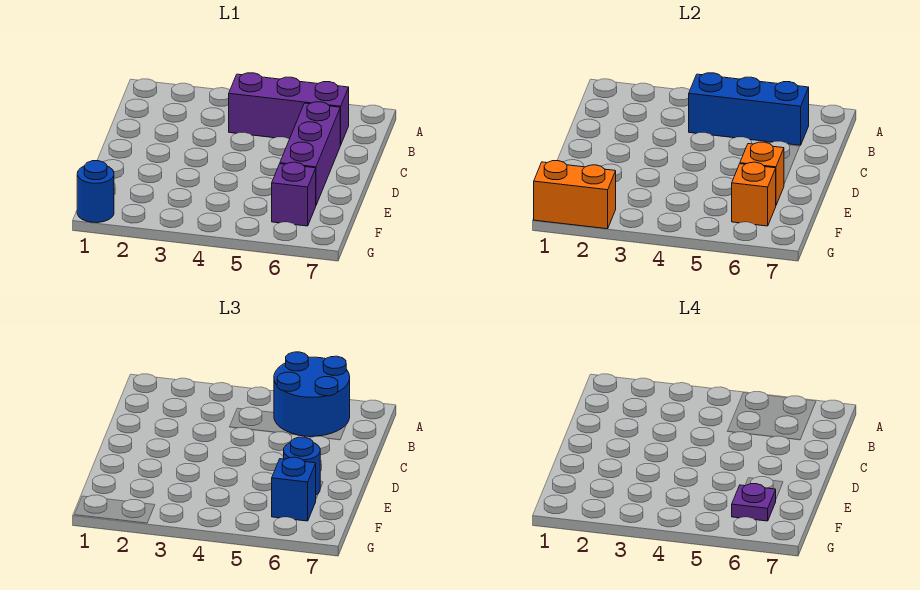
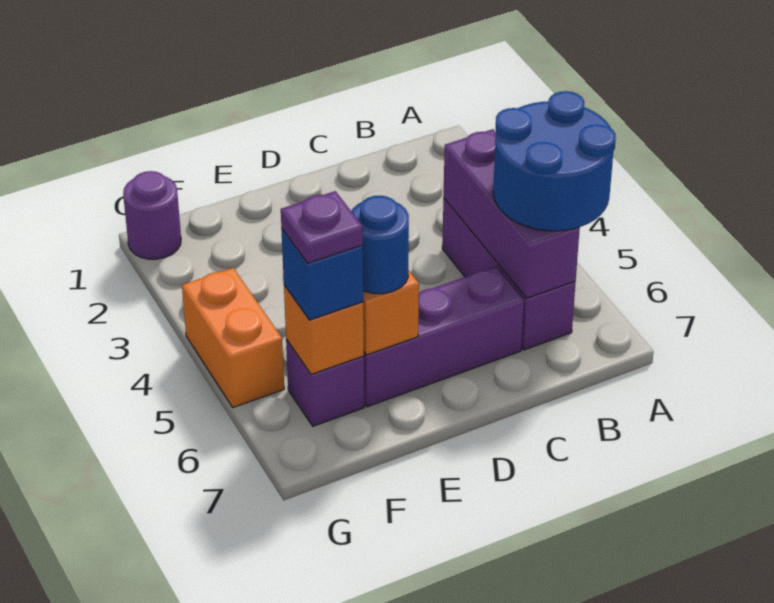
blue 1x3 brick [689,73,809,145] -> purple 1x3 brick [443,129,580,298]
blue 1x1 round brick [77,161,114,223] -> purple 1x1 round brick [123,171,181,259]
orange 1x2 brick [534,161,616,229] -> orange 1x2 brick moved to [182,268,284,407]

